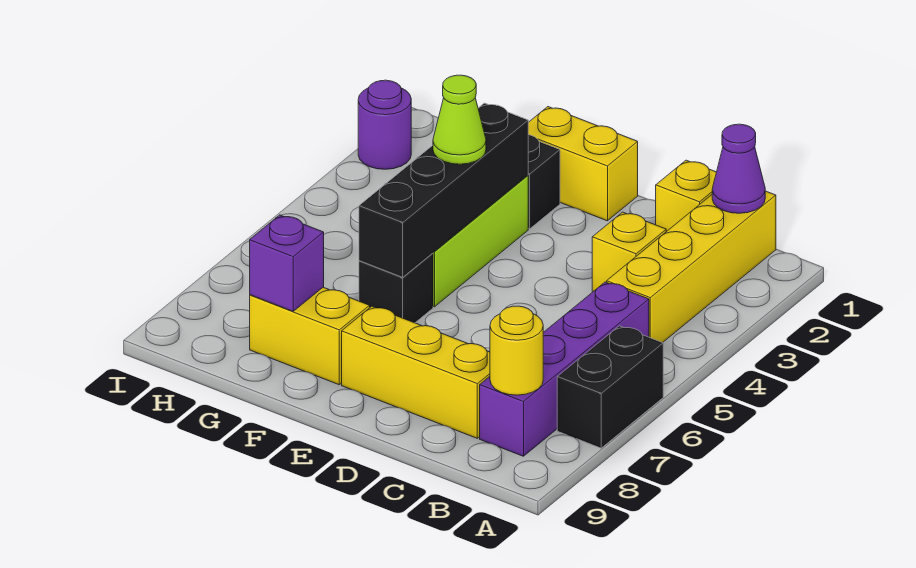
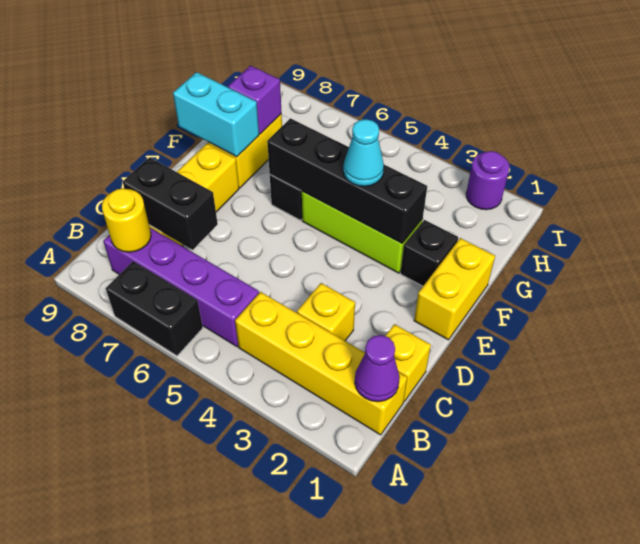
none -> black 1x2 brick [123,157,218,250]
lime 1x1 cone [433,75,486,164] -> cyan 1x1 cone [343,119,384,186]
none -> cyan 1x2 brick [173,72,259,157]

